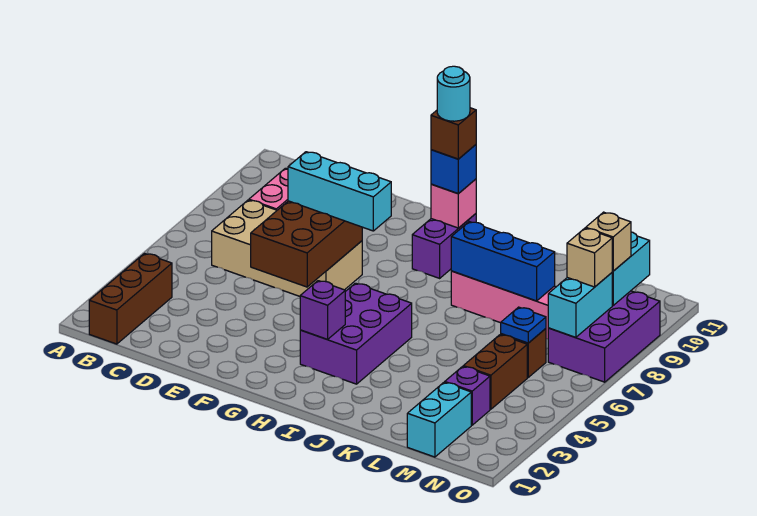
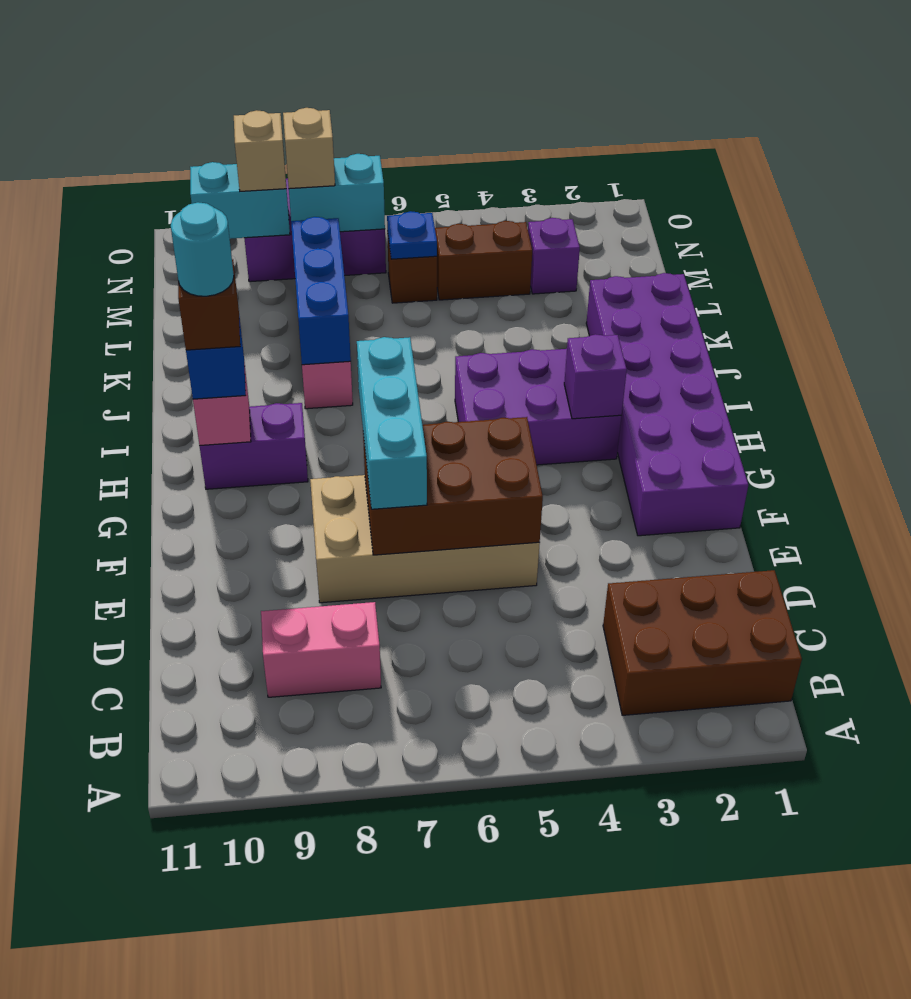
brown 1x3 brick [89,253,172,344] -> brown 2x3 brick [603,570,802,715]
tan 2x4 brick [212,200,362,296] -> tan 2x4 brick turned to [310,475,540,603]
none -> purple 2x6 brick [586,273,748,536]
cyan 1x2 brick [407,382,471,457] -> none

